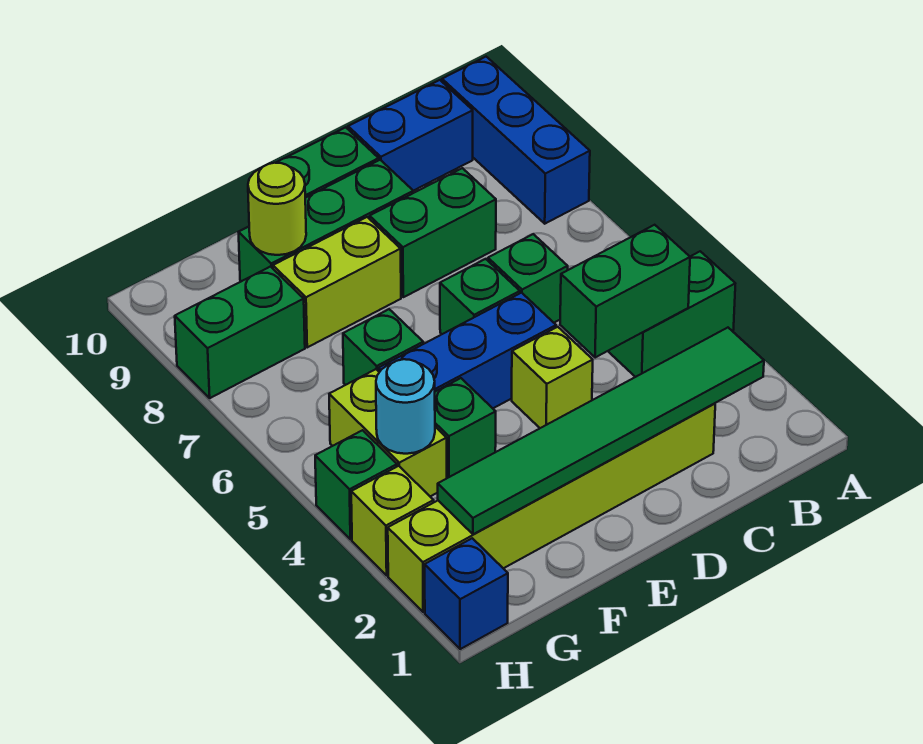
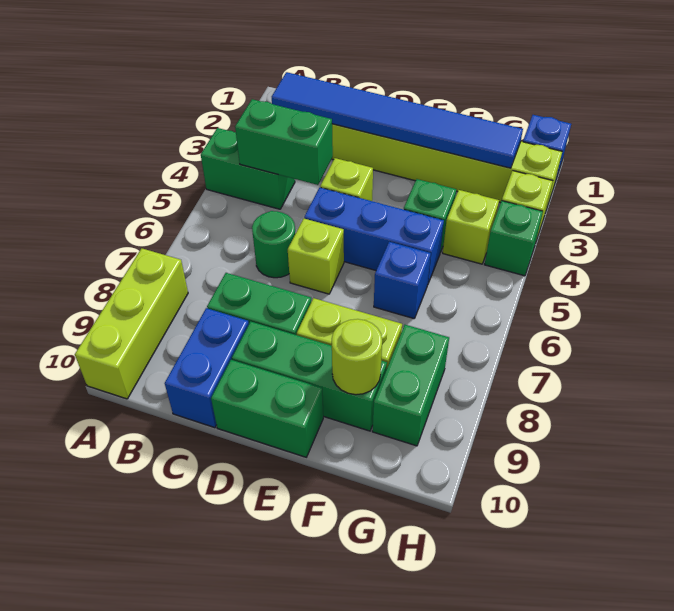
blue 1x3 brick [442,57,590,224] -> lime 1x3 brick [75,248,188,399]
green 1x6 tile [438,328,764,534] -> blue 1x6 tile [272,72,523,168]
blue 1x2 brick [348,80,473,191] -> blue 1x2 brick turned to [165,308,249,428]
green 1x1 brick [488,234,568,323] -> green 1x1 round brick [252,211,295,278]
green 1x1 brick [440,259,520,334] -> lime 1x1 brick [288,219,344,294]
green 1x1 brick [343,309,423,385] -> blue 1x1 brick [374,242,431,318]
lime 1x2 brick [329,369,447,496] -> lime 1x1 brick [443,190,499,264]
cyan 1x1 round brick [376,359,435,454] -> none
green 1x2 brick [175,267,305,398] -> green 1x2 brick turned to [372,325,449,446]

